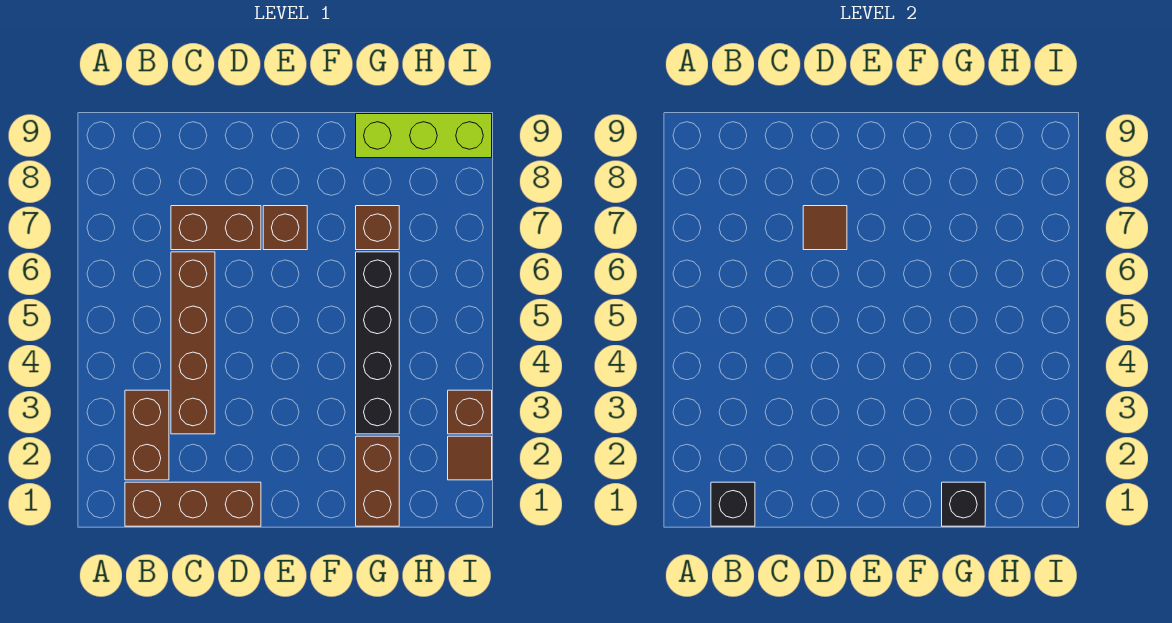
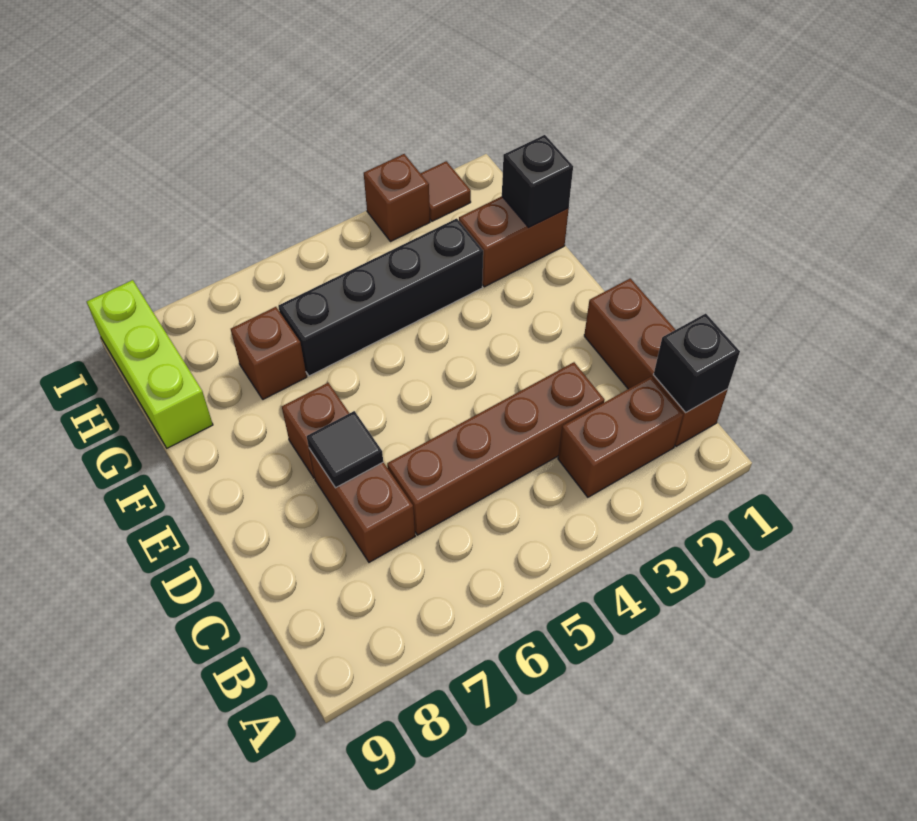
brown 1x1 tile [803,206,847,250] -> black 1x1 tile [307,411,383,488]

